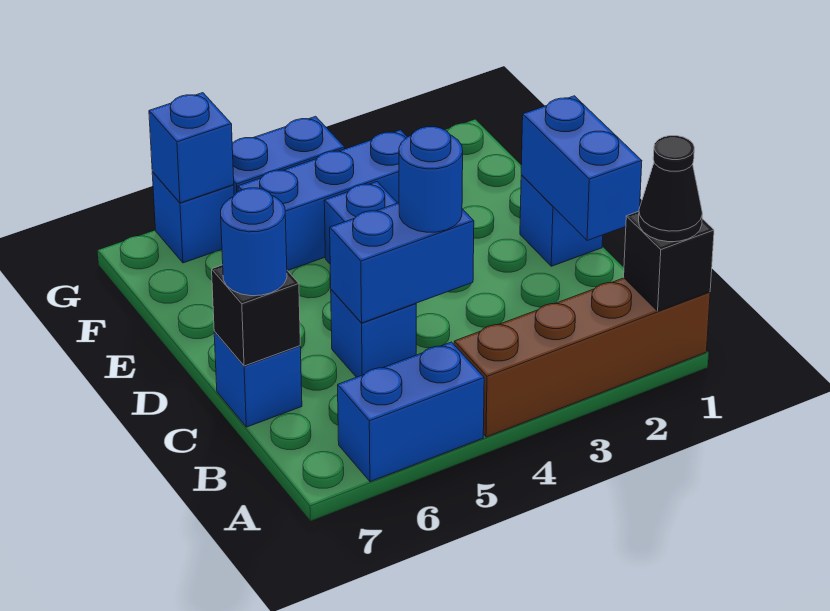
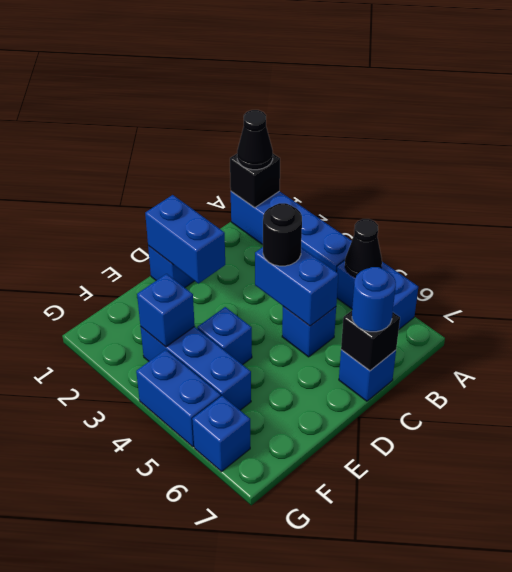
brown 1x4 brick [454,278,710,437] -> blue 1x4 brick [231,191,352,272]
none -> black 1x1 cone [345,219,382,278]
blue 1x2 brick [521,96,642,241] -> blue 1x2 brick turned to [145,195,225,284]
blue 1x1 round brick [399,127,463,232] -> black 1x1 round brick [263,203,302,266]
blue 1x1 brick [149,93,234,203] -> blue 1x1 brick moved to [137,274,195,347]

